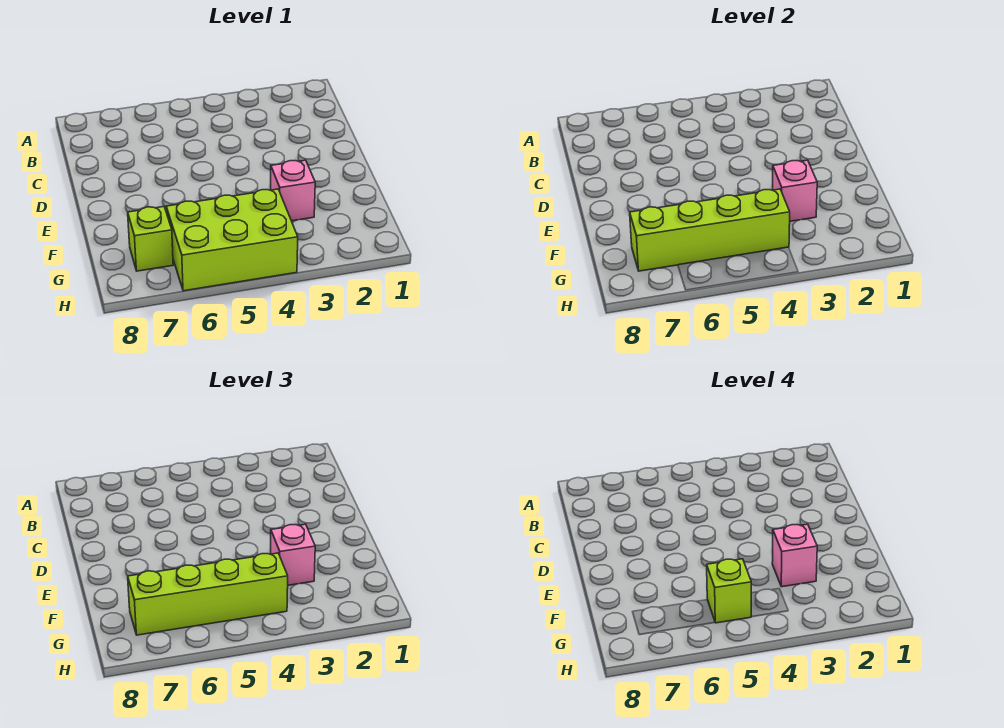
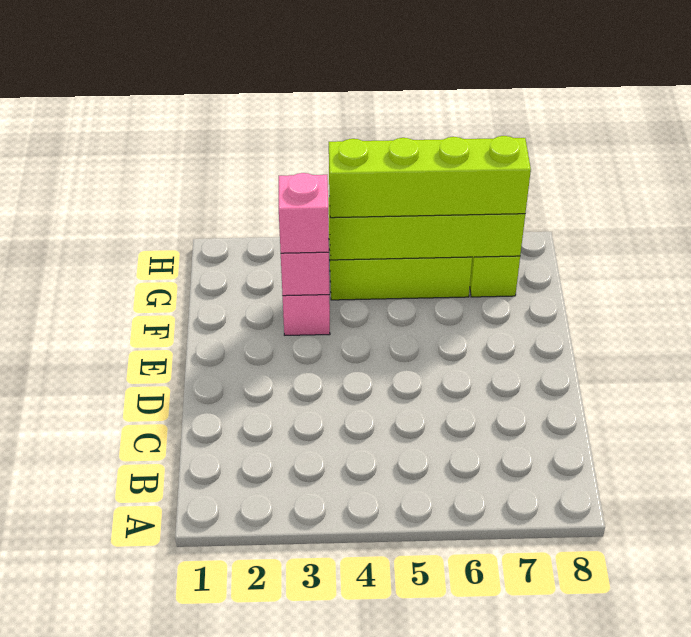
pink 1x1 brick [772,524,817,587] -> none
lime 1x1 brick [707,559,751,623] -> none

